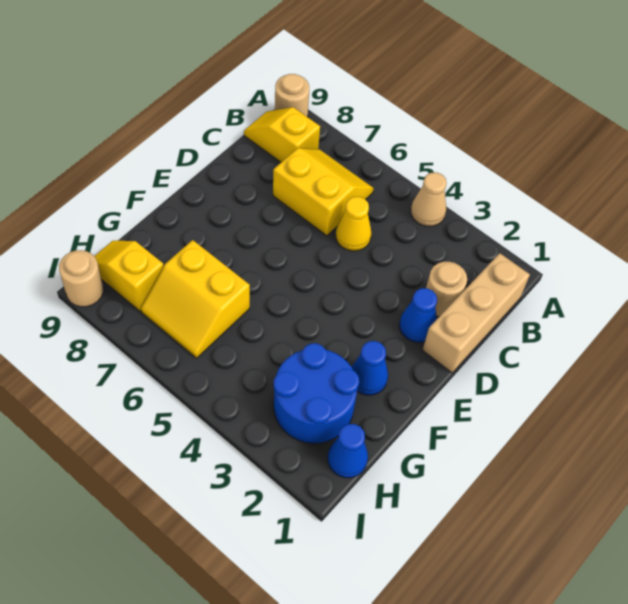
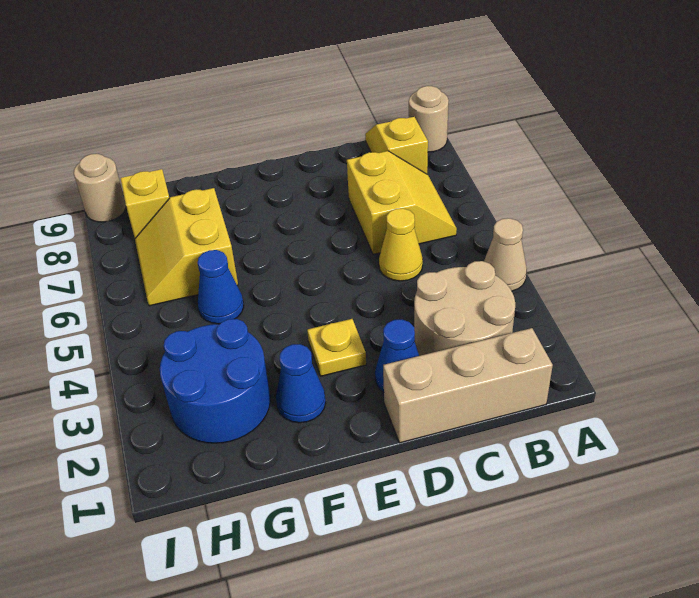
tan 1x1 round brick [426,262,467,317] -> tan 2x2 round brick [414,261,515,356]
none -> yellow 1x1 plate [307,319,366,376]
blue 1x1 cone [328,424,368,478] -> blue 1x1 cone moved to [198,250,244,324]

